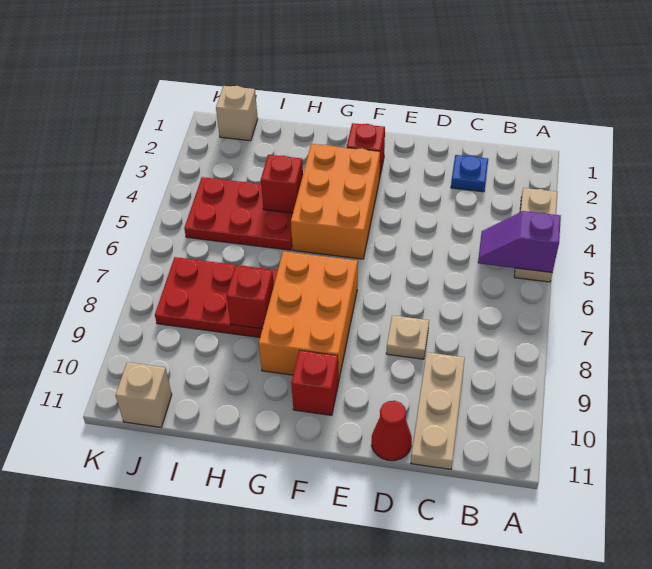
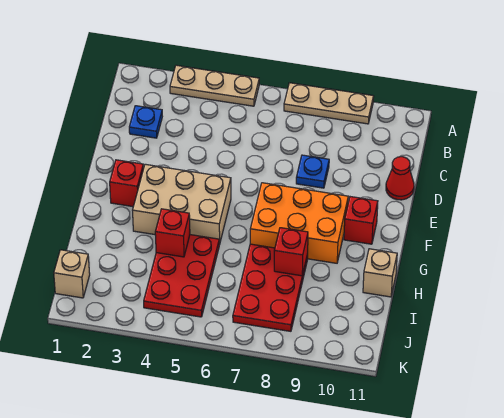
purple 1x2 slope [478,211,561,273] -> none
tan 1x3 plate [411,352,465,469] -> tan 1x3 plate moved to [284,83,374,124]
tan 1x1 plate [386,315,429,359] -> blue 1x1 plate [296,155,329,188]
orange 2x3 brick [291,144,380,259] -> tan 2x3 brick [133,164,231,245]
tan 1x1 brick [115,362,172,427] -> tan 1x1 brick moved to [363,249,397,297]

